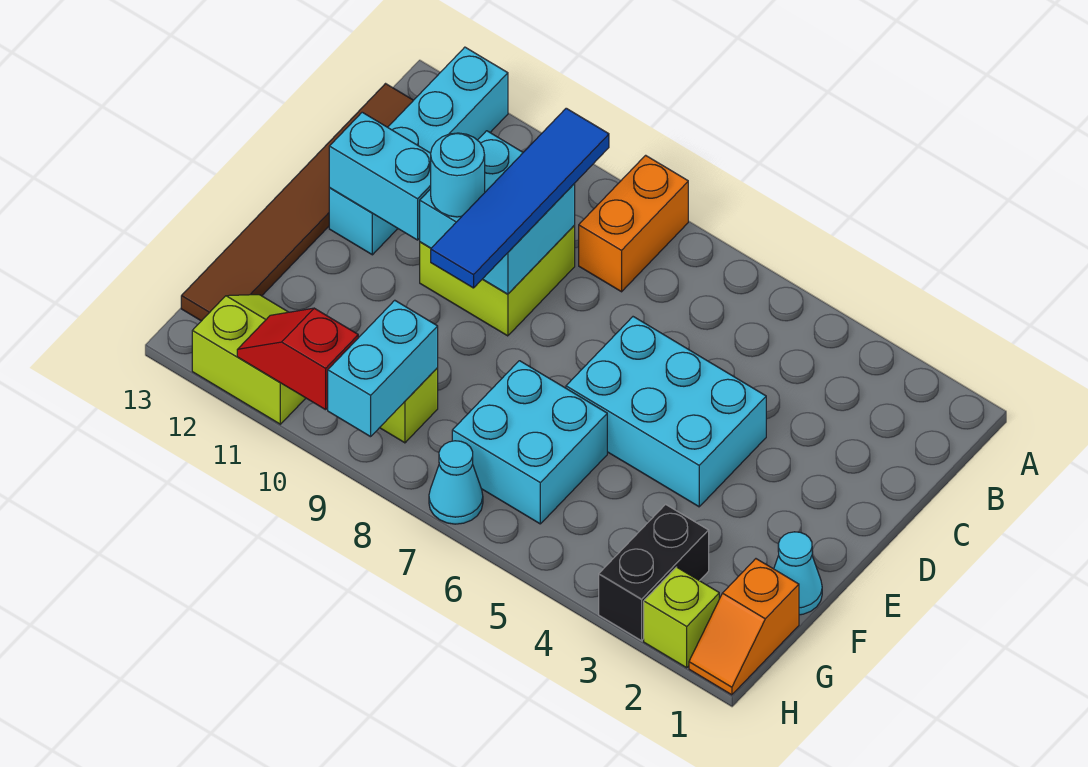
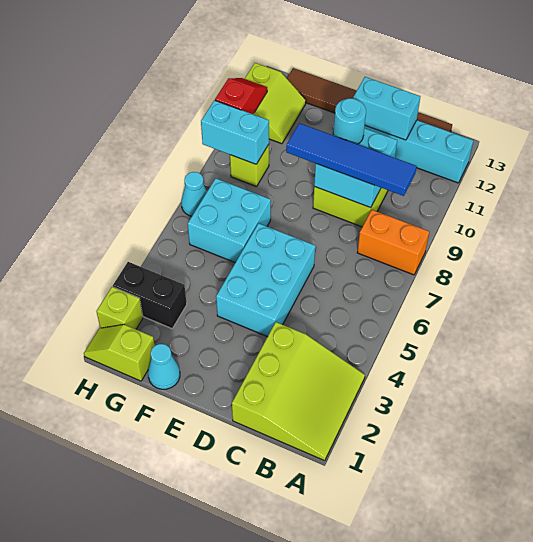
none -> lime 3x3 slope [232,322,365,461]
cyan 1x2 brick [329,112,431,240] -> cyan 1x2 brick turned to [353,77,420,140]
orange 1x2 slope [689,559,799,695] -> lime 1x2 slope [84,324,155,381]

